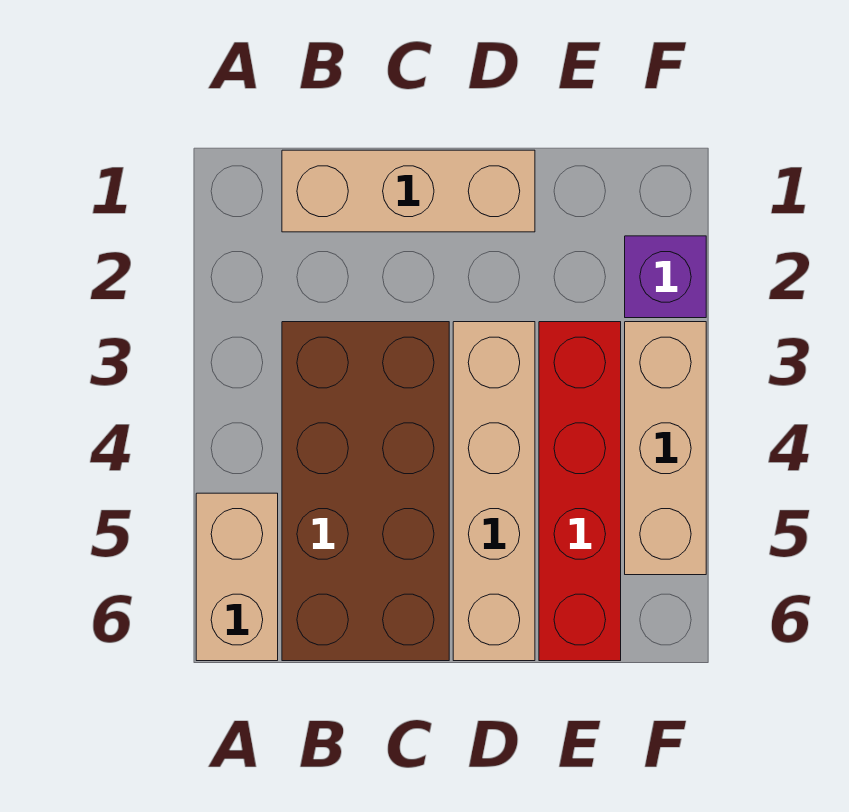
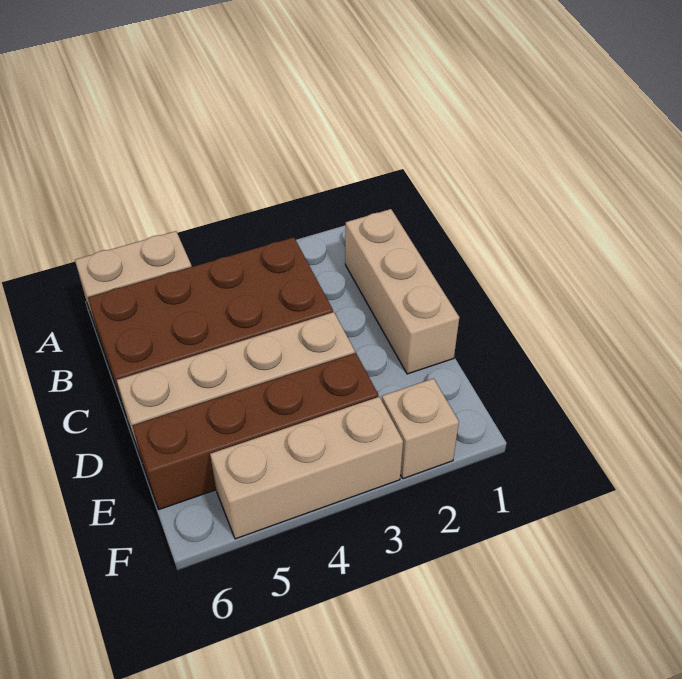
red 1x4 brick [539,322,621,661] -> brown 1x4 brick [132,353,378,509]
purple 1x1 brick [625,236,706,318] -> tan 1x1 brick [382,378,459,479]

